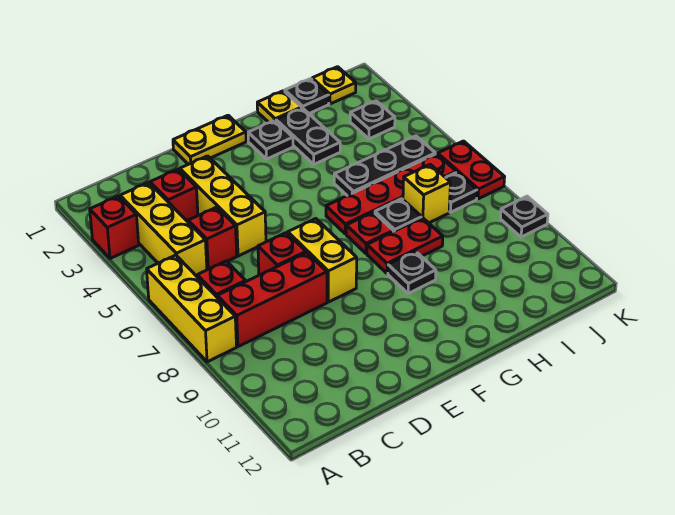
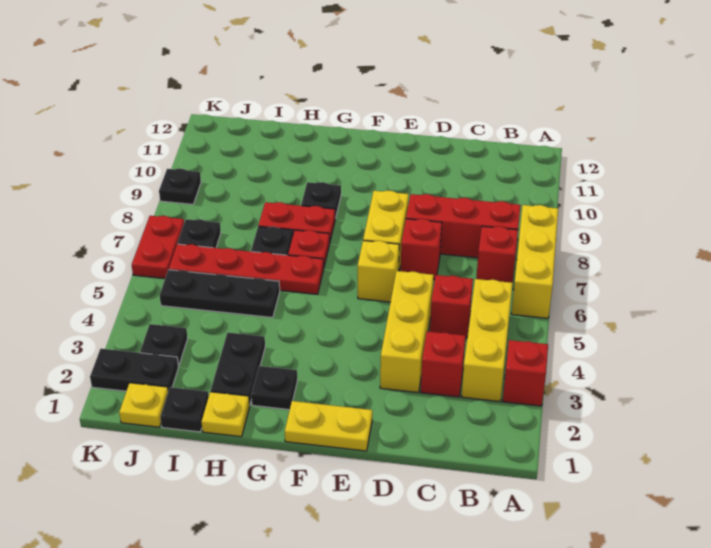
yellow 1x1 brick [403,164,450,223] -> yellow 1x1 brick moved to [358,241,399,302]
none -> black 1x2 plate [90,349,178,391]

